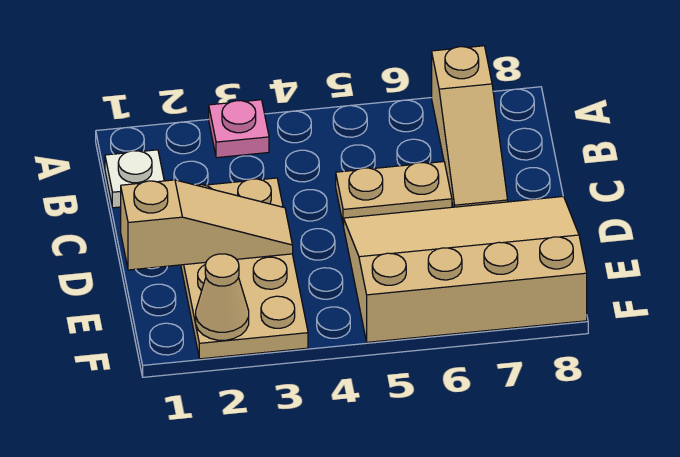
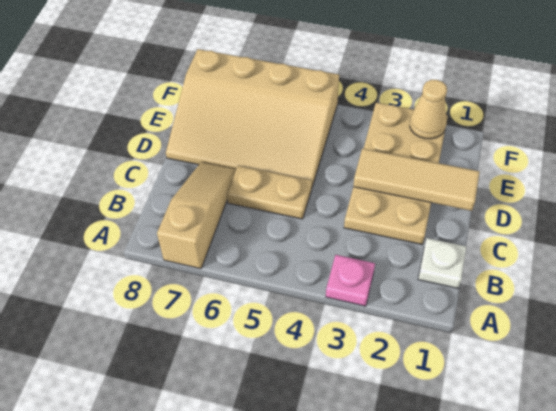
tan 1x3 slope [121,180,293,270] -> tan 1x3 tile [353,148,480,211]

